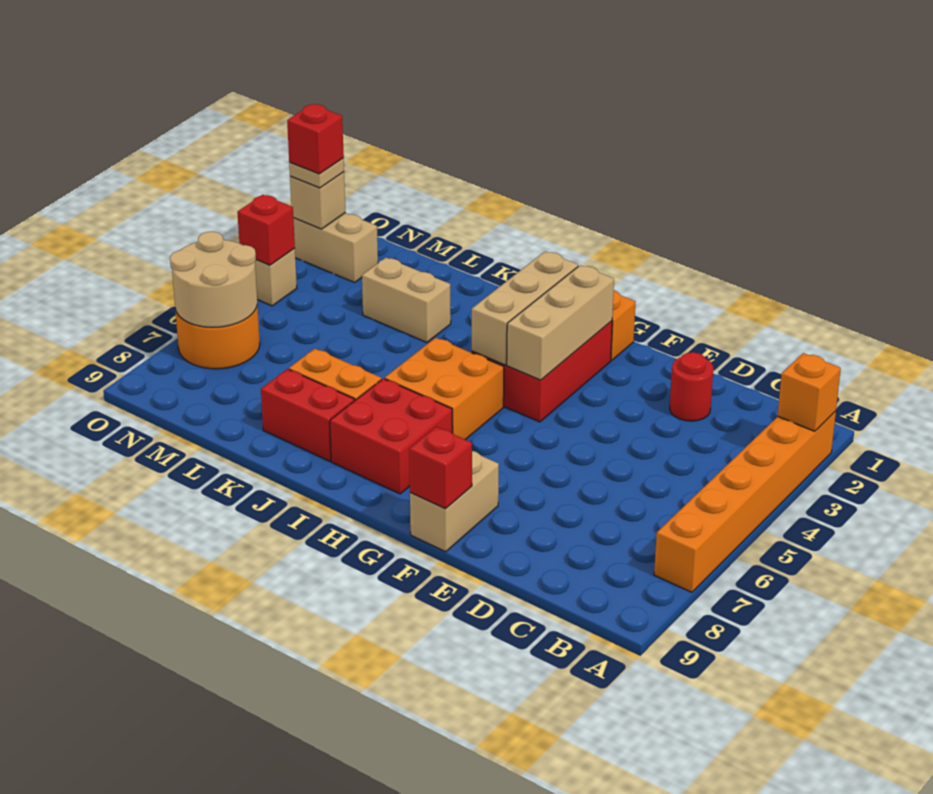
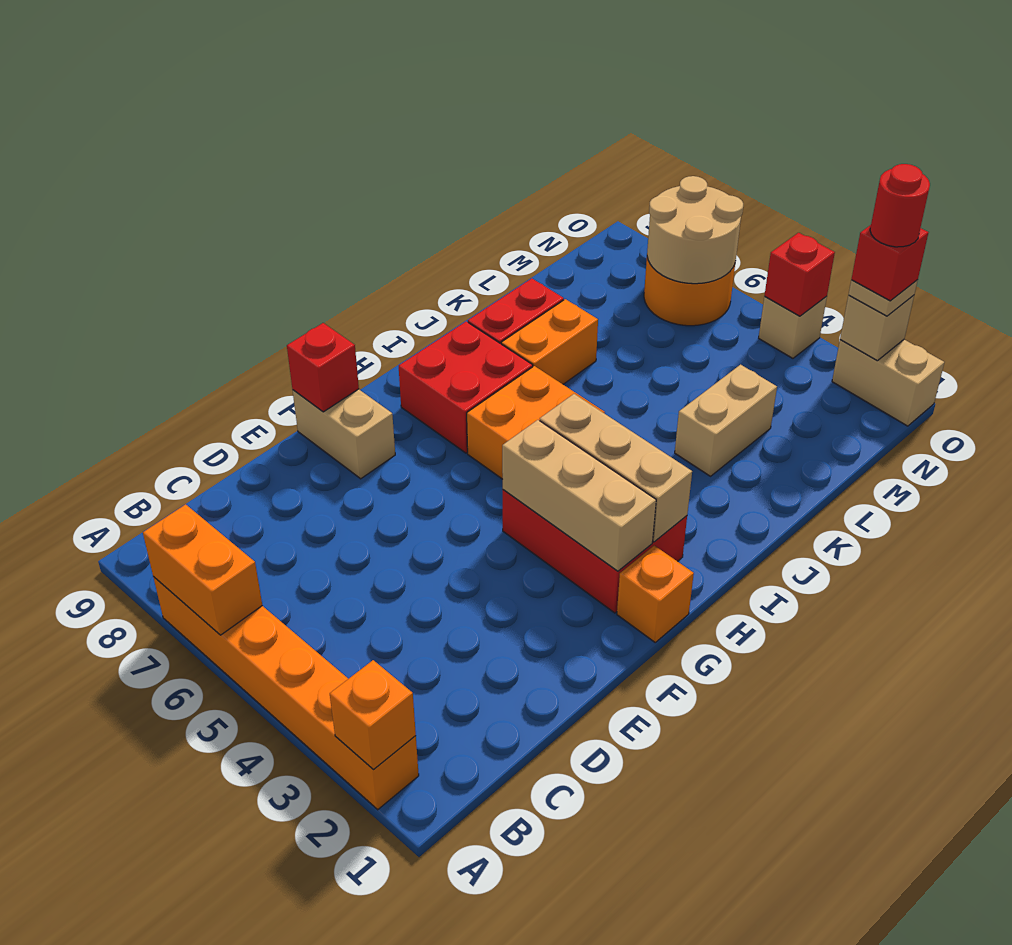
none -> orange 1x2 brick [143,504,262,635]
red 1x1 round brick [670,352,714,421] -> red 1x1 round brick moved to [870,164,930,247]
tan 1x2 brick [293,213,378,282] -> tan 1x2 brick turned to [832,340,944,426]

